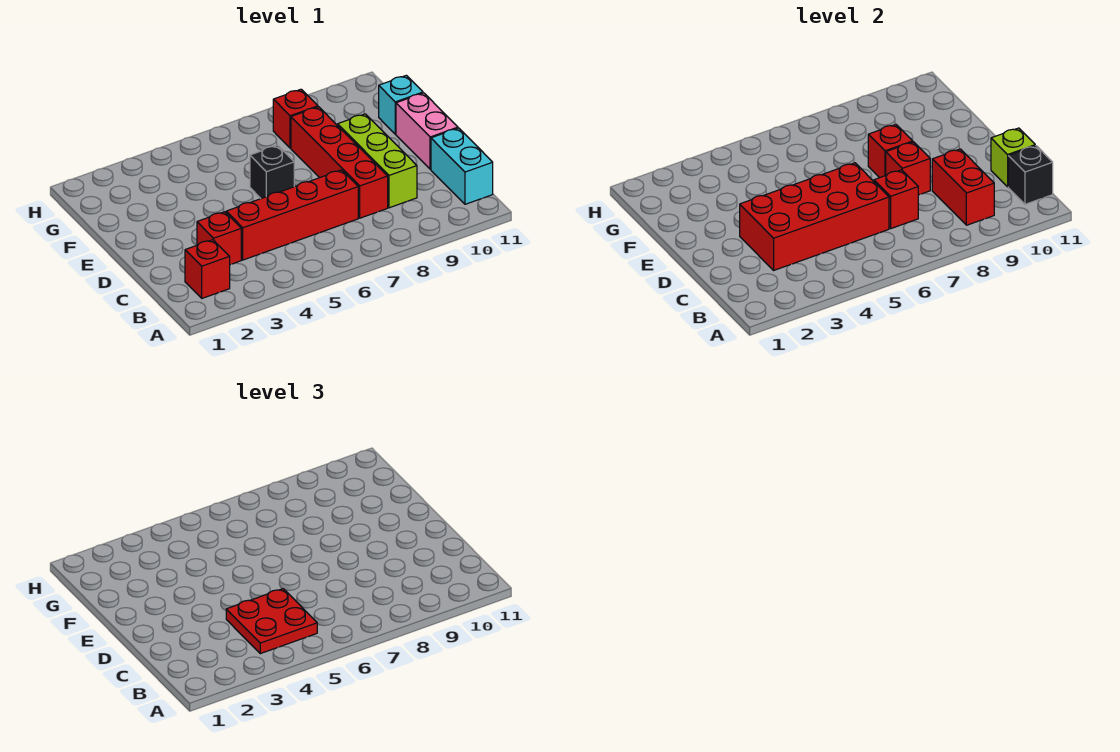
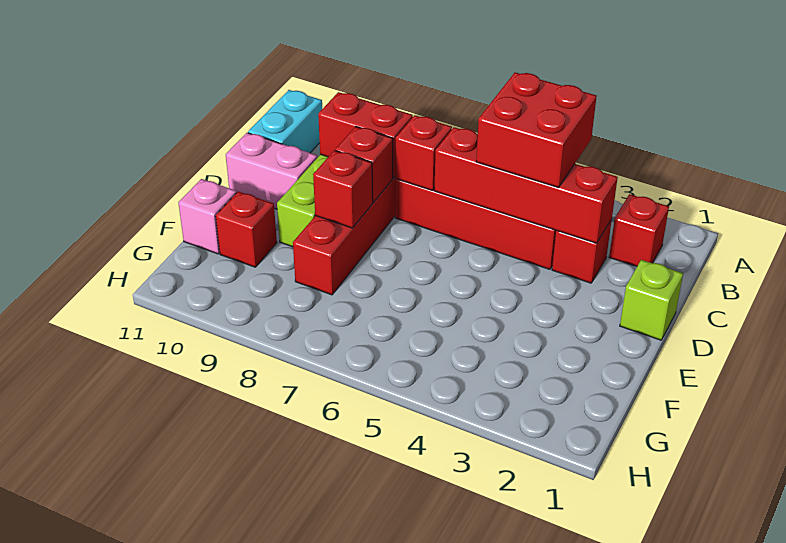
red 2x2 plate [226,589,317,654] -> red 2x2 brick [476,72,597,187]
red 1x2 brick [932,149,994,225] -> red 1x2 brick turned to [318,92,413,178]
black 1x1 brick [1008,146,1053,204] -> none
red 2x4 brick [740,163,889,270] -> red 1x4 brick [434,127,618,243]
lime 1x1 brick [991,128,1035,187] -> lime 1x1 brick moved to [620,260,683,340]
pink 1x2 brick [396,93,458,169] -> pink 1x2 brick turned to [226,133,318,209]
black 1x1 brick [250,145,294,199] -> none
cyan 1x1 brick [379,75,423,134] -> pink 1x1 brick [178,179,237,254]
red 1x1 brick [273,89,318,148] -> red 1x1 brick moved to [216,191,277,267]

